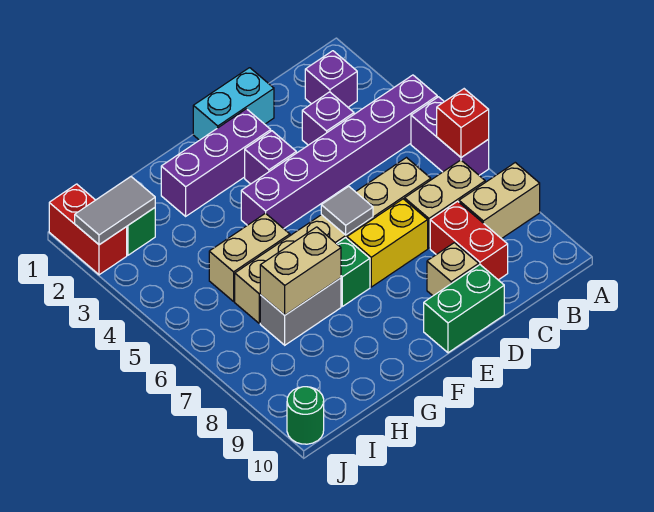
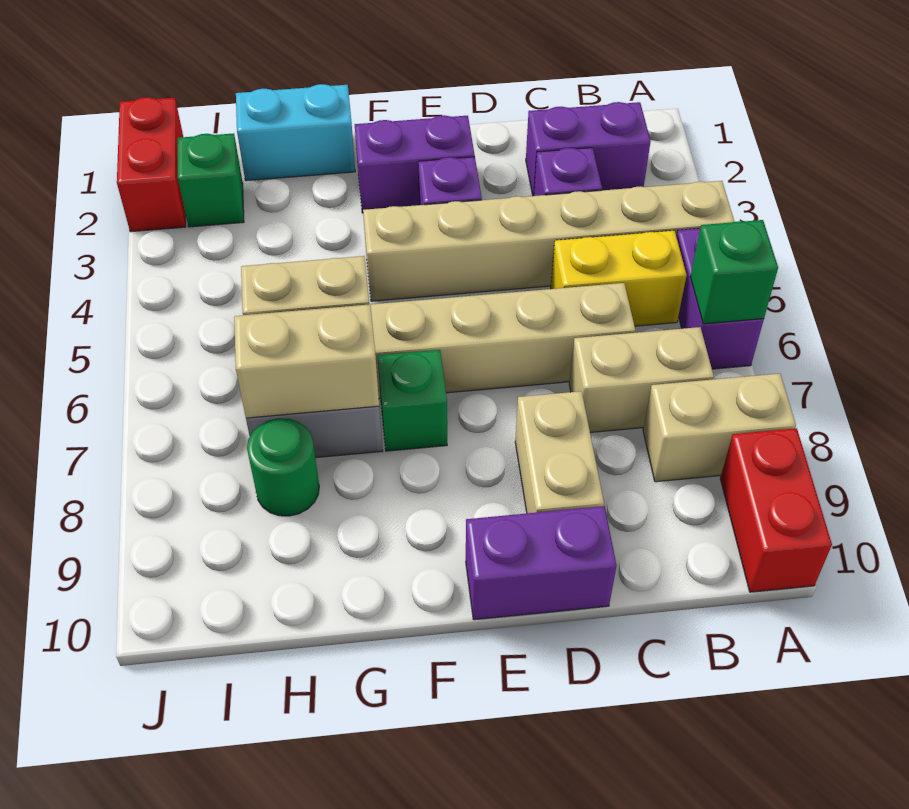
purple 1x6 brick [241,75,437,229] -> tan 1x6 brick [363,181,734,301]
red 1x1 brick [437,89,489,157] -> green 1x1 brick [690,220,778,324]
purple 1x1 brick [305,51,357,107] -> purple 1x2 brick [526,102,651,196]
red 1x2 brick [430,201,508,280] -> red 1x2 brick moved to [720,428,832,592]
cyan 1x2 brick [193,68,274,140] -> cyan 1x2 brick moved to [236,84,355,181]
yellow 1x2 brick [347,199,428,287] -> yellow 1x2 brick moved to [551,230,687,326]
tan 1x1 brick [427,243,479,296] -> tan 1x2 brick [515,391,604,513]
green 1x2 brick [424,265,504,353] -> purple 1x2 brick [466,506,617,620]
purple 1x3 brick [161,109,271,216] -> purple 1x2 brick [355,115,475,213]
grey 1x1 tile [321,186,373,235] -> none
grey 1x2 tile [75,177,155,245] -> none
green 1x1 round brick [287,387,324,444] -> green 1x1 round brick moved to [247,418,319,516]

